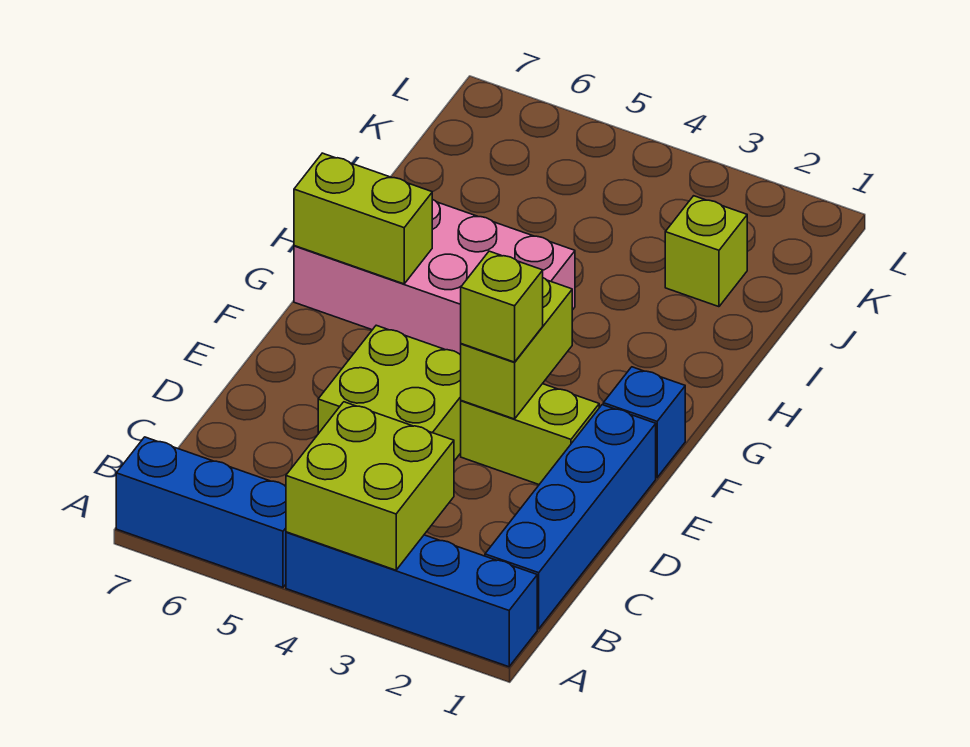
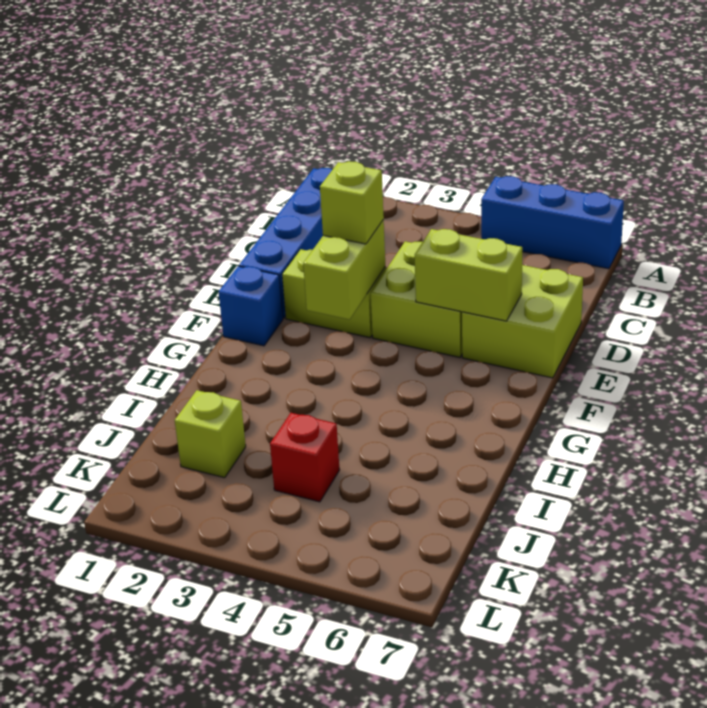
blue 1x4 brick [286,532,537,667] -> none
lime 2x2 brick [286,402,454,570] -> lime 2x2 brick moved to [462,265,583,378]
pink 2x4 brick [294,199,575,355] -> none
lime 1x2 brick [294,153,432,284] -> lime 1x2 brick moved to [415,229,522,321]
none -> red 1x1 brick [270,413,340,502]

